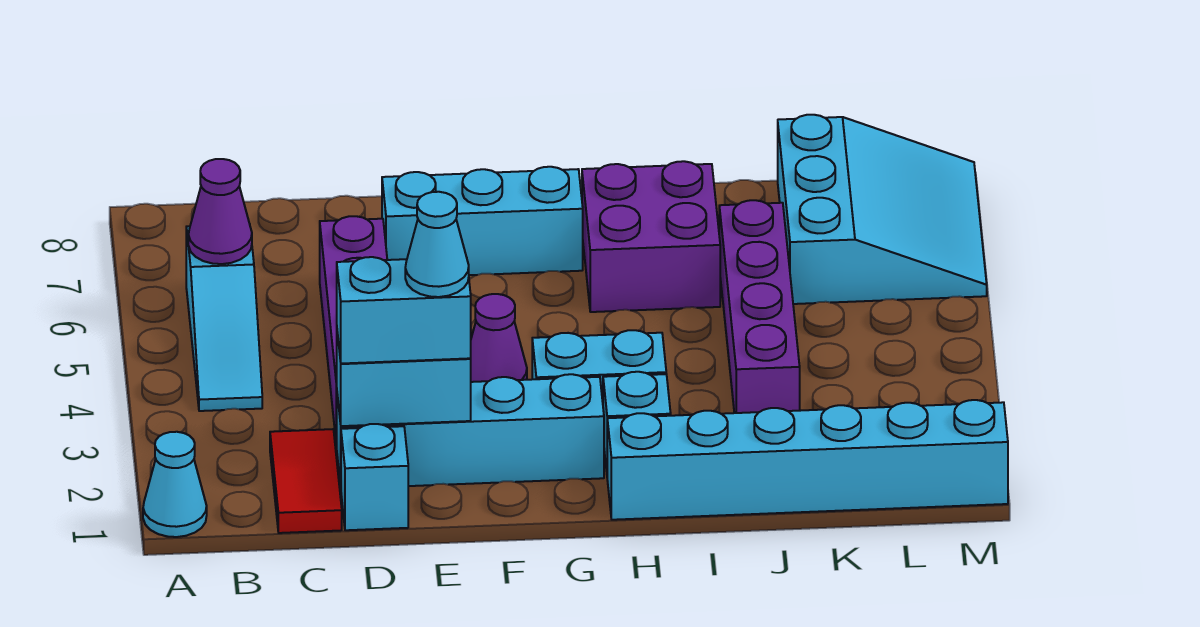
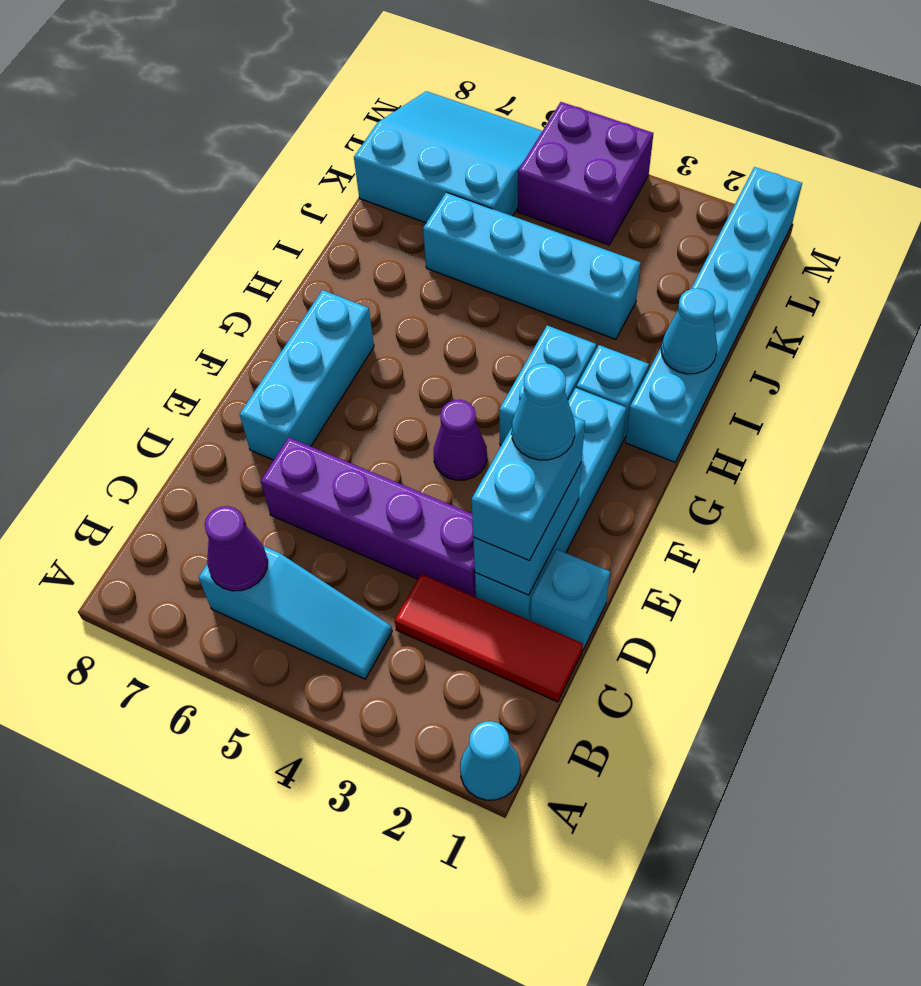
red 1x2 tile [270,429,342,533] -> red 1x3 tile [395,574,583,702]
purple 2x2 brick [582,161,720,312] -> purple 2x2 brick moved to [518,102,653,245]
none -> cyan 1x1 cone [661,288,717,374]
purple 1x4 brick [719,200,800,413] -> cyan 1x4 brick [423,192,641,339]

